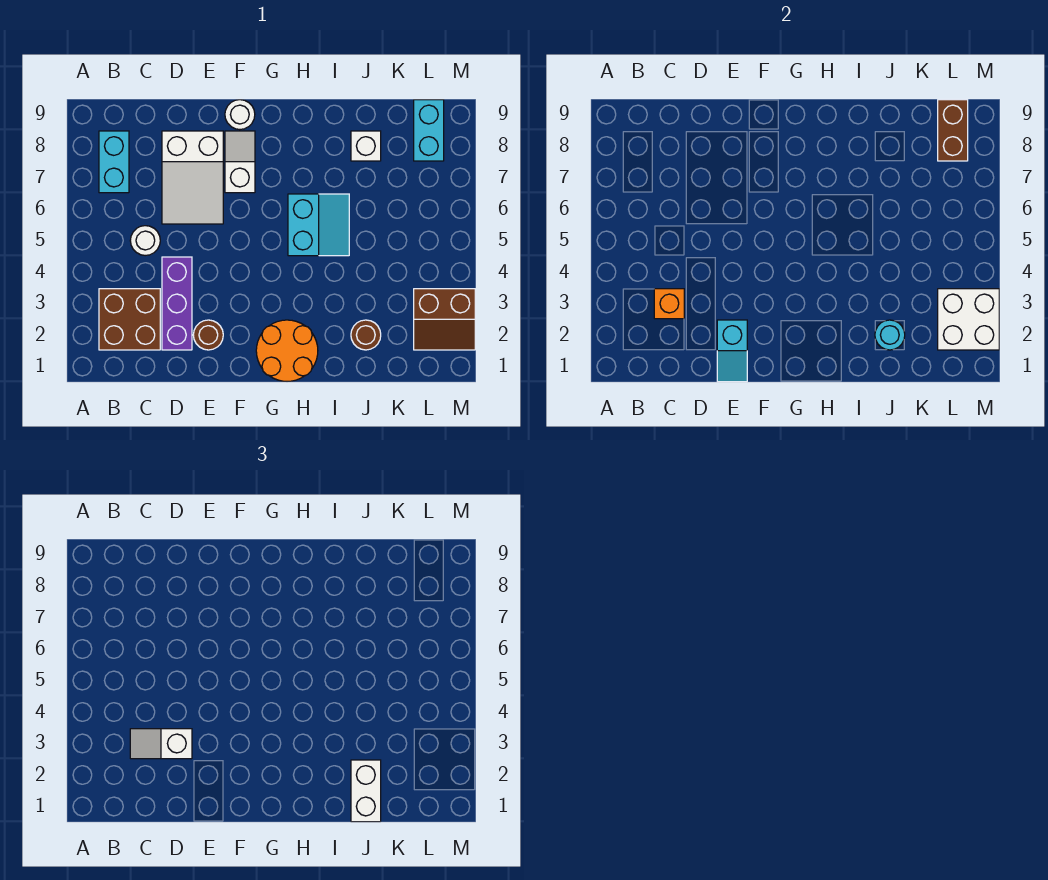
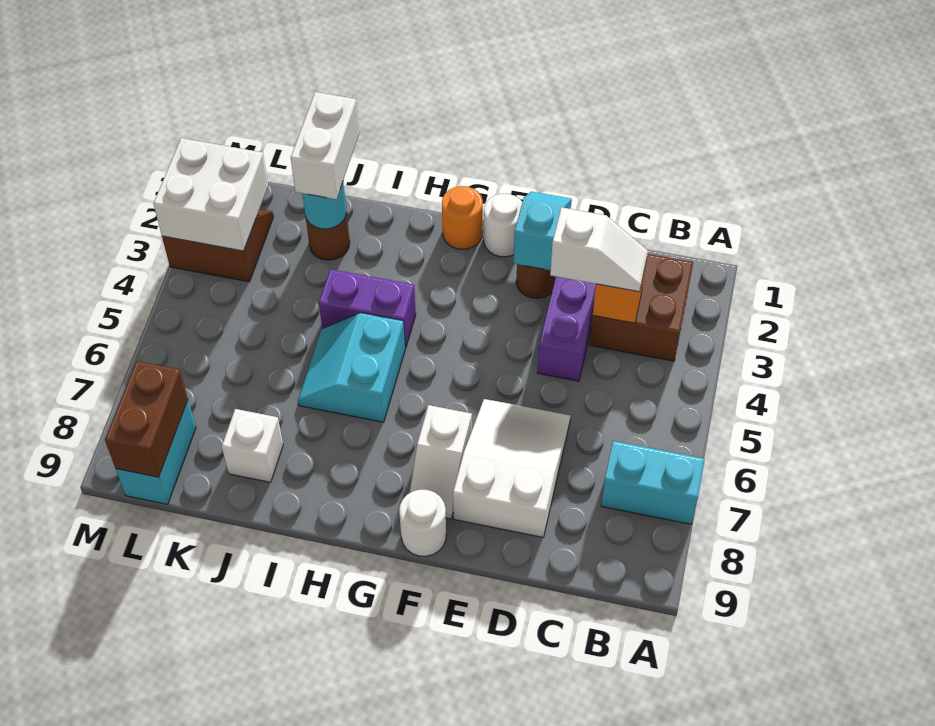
cyan 1x2 brick [99,131,129,193] -> cyan 1x2 brick turned to [601,441,705,524]
white 1x1 round brick [130,226,160,256] -> white 1x1 round brick moved to [484,194,522,257]
orange 2x2 round brick [256,320,318,381] -> orange 1x1 round brick [442,186,483,249]
none -> purple 1x2 brick [319,269,416,348]

